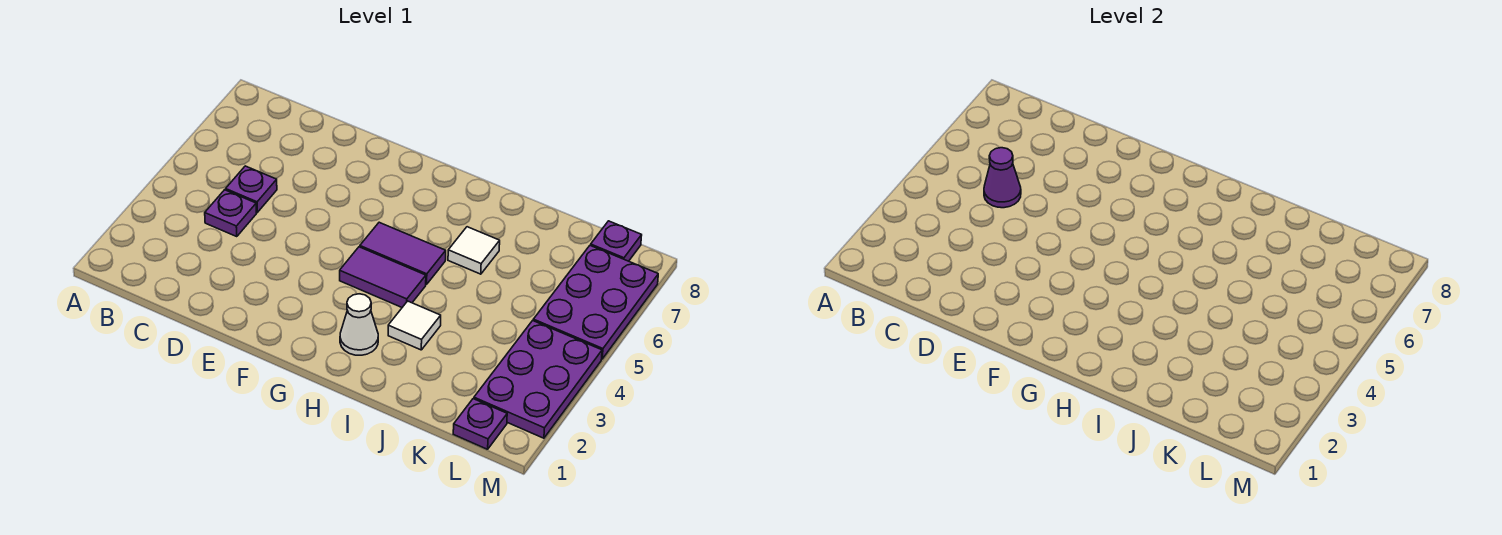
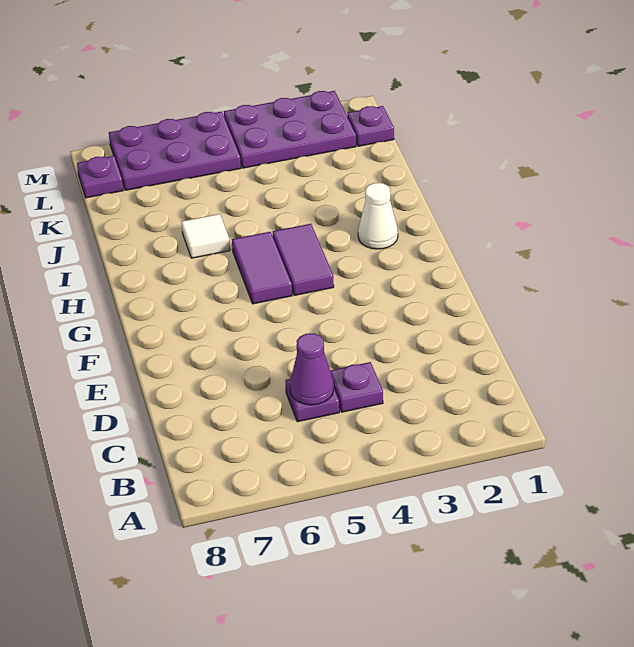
white 1x1 tile [388,301,441,350] -> none

